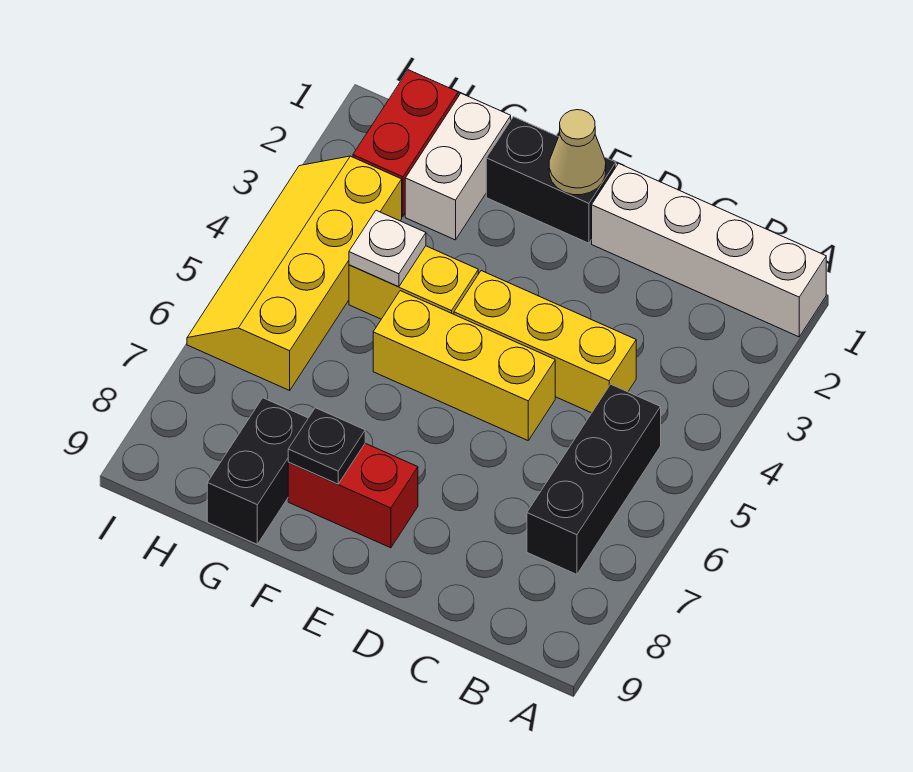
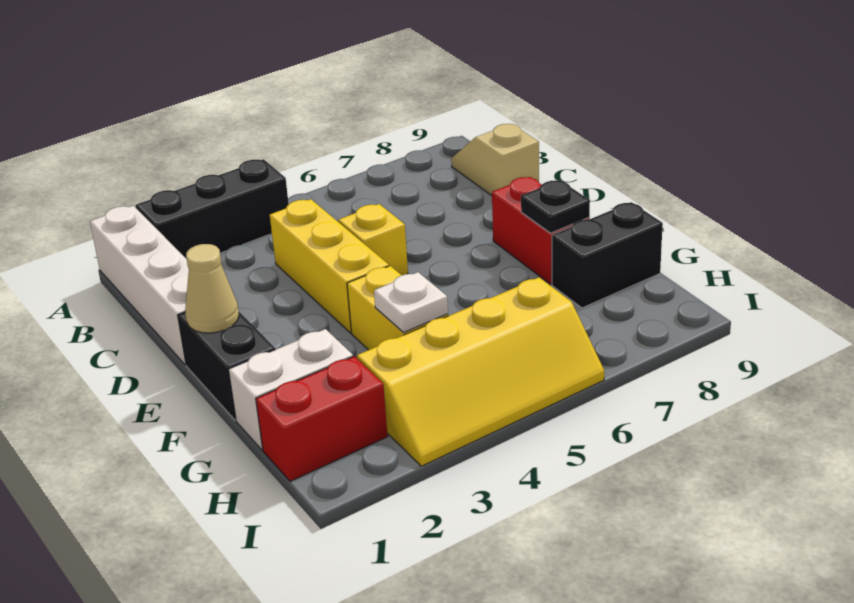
black 1x3 brick [527,384,661,575] -> black 1x3 brick moved to [136,159,289,259]
none -> tan 1x2 slope [451,124,539,196]
yellow 1x3 brick [373,291,555,440] -> yellow 1x1 brick [338,204,408,275]

